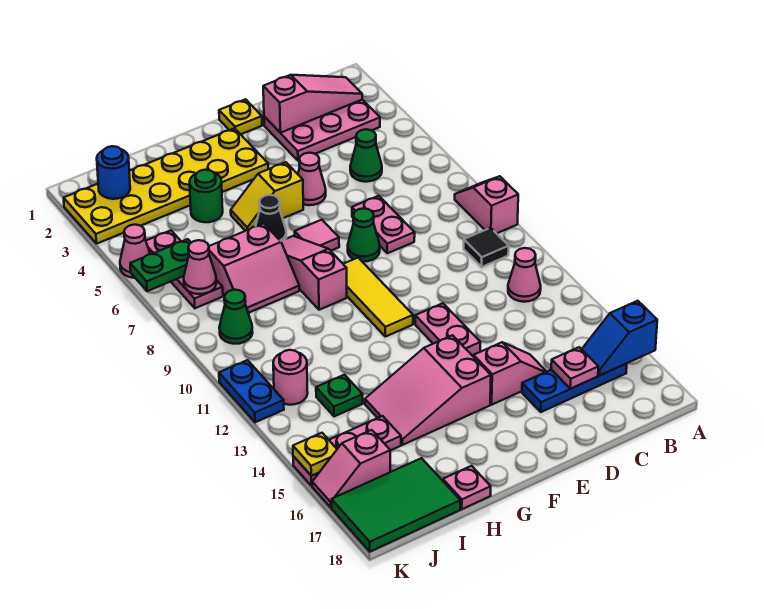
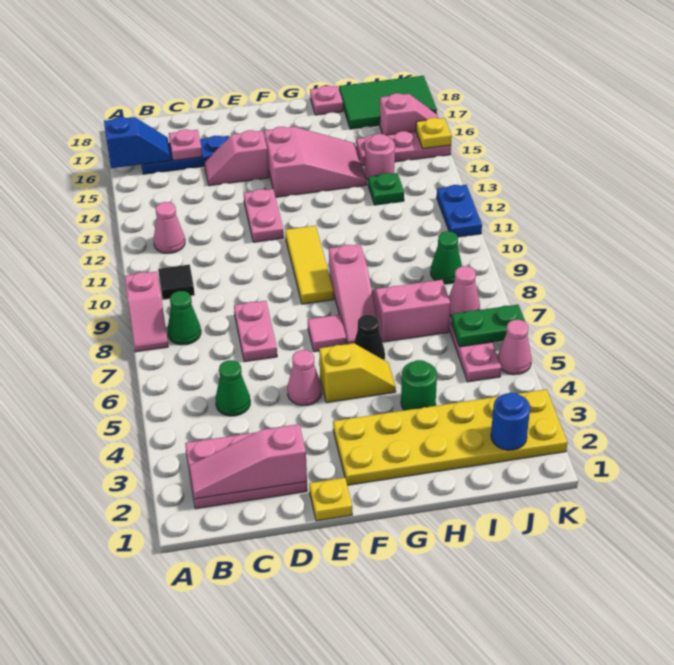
green 1x1 cone [348,208,380,262] -> green 1x1 cone moved to [168,291,201,345]
pink 1x1 round brick [273,350,308,405] -> pink 1x1 round brick moved to [365,134,395,180]

